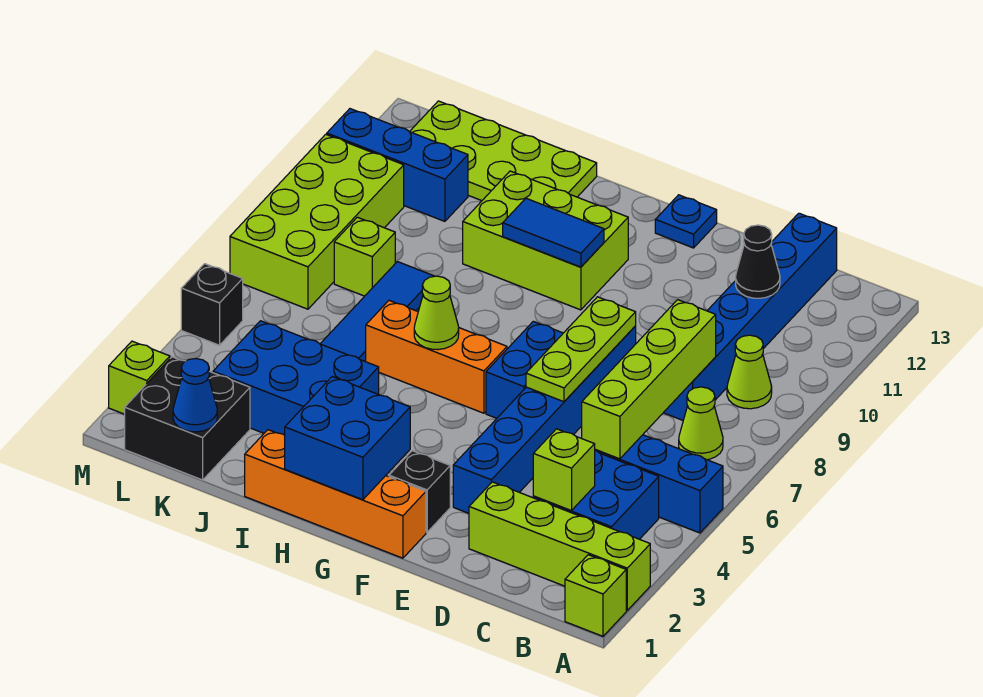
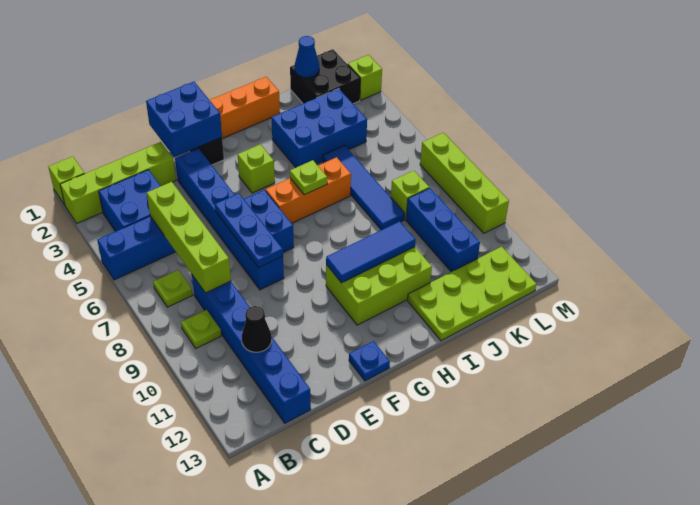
lime 1x1 cone [679,387,723,460] -> lime 1x1 plate [153,270,192,307]
lime 1x1 cone [727,335,772,409] -> lime 1x1 plate [181,310,221,348]
lime 1x1 brick [533,429,595,511] -> lime 1x1 brick moved to [238,144,275,193]
lime 1x3 plate [526,297,636,402] -> blue 1x3 plate [215,193,283,268]
blue 2x2 brick [285,377,410,500] -> blue 2x2 brick moved to [146,82,222,157]
blue 1x2 tile [503,198,604,267] -> blue 1x3 tile [326,221,416,283]
lime 1x1 cone [414,276,459,350] -> lime 1x1 plate [290,160,327,195]
blue 1x3 brick [327,109,468,221] -> blue 1x3 brick turned to [406,188,480,272]
lime 2x4 brick [230,134,404,309] -> lime 1x4 brick [420,133,509,233]
black 1x1 brick [181,264,243,345] -> none

